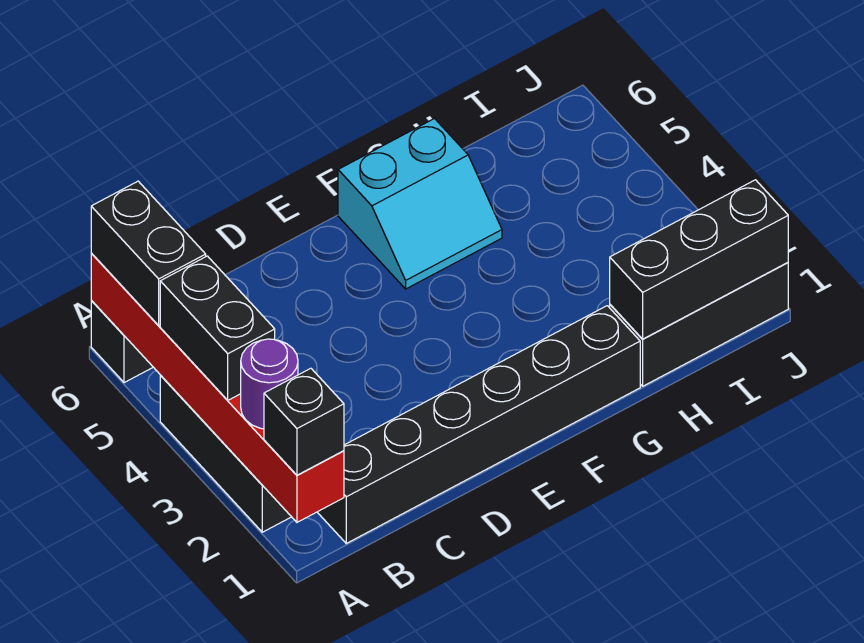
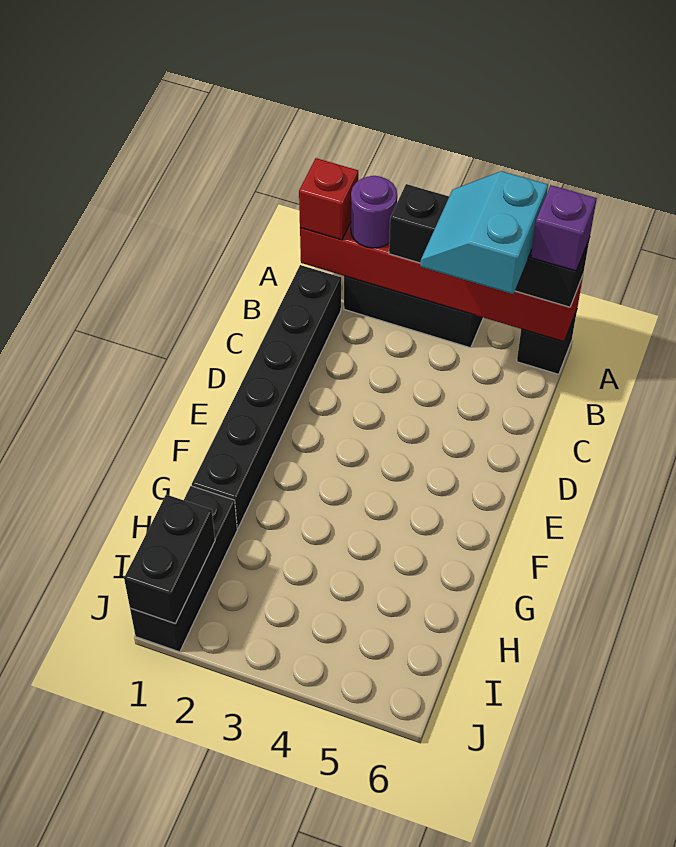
black 1x1 brick [264,368,344,475] -> red 1x1 brick [299,158,358,240]
none -> purple 1x1 brick [531,185,597,271]
cyan 2x2 slope [338,119,502,289] -> cyan 2x2 slope moved to [420,171,548,294]
black 1x3 brick [610,180,788,339] -> black 1x2 brick [124,495,215,623]

